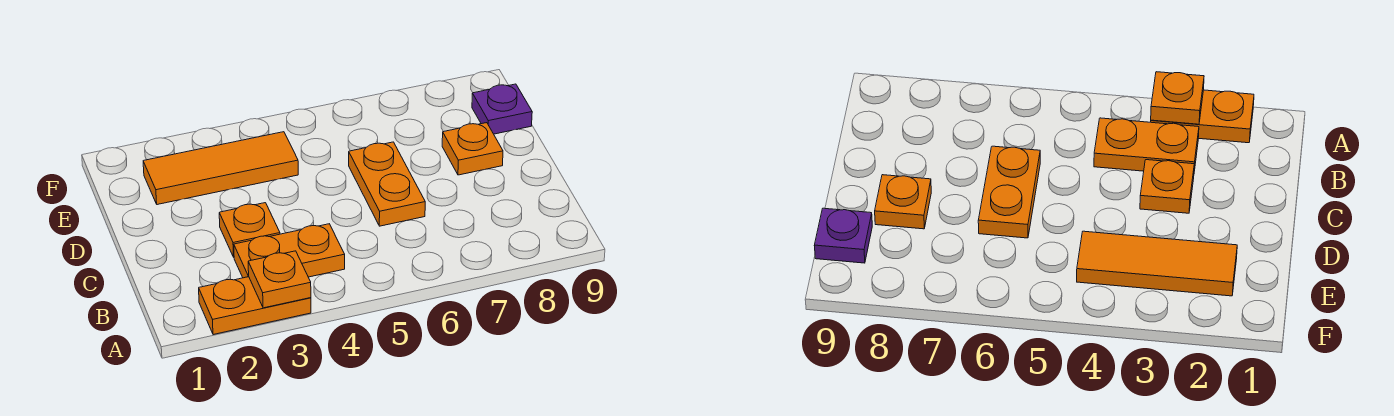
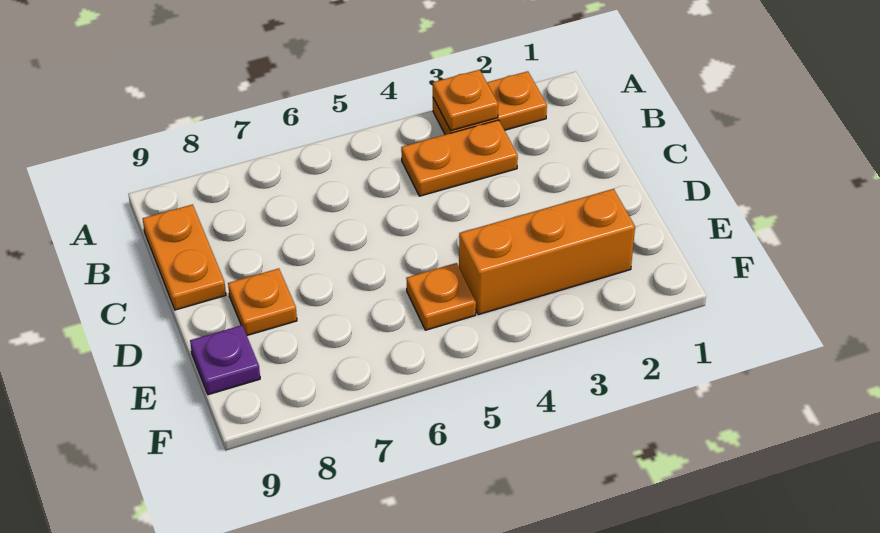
orange 1x1 plate [219,203,280,257] -> orange 1x1 plate moved to [406,263,476,330]
orange 1x2 plate [349,142,425,226] -> orange 1x2 plate moved to [142,204,226,310]
orange 1x3 tile [143,132,298,205] -> orange 1x3 brick [459,189,635,315]

